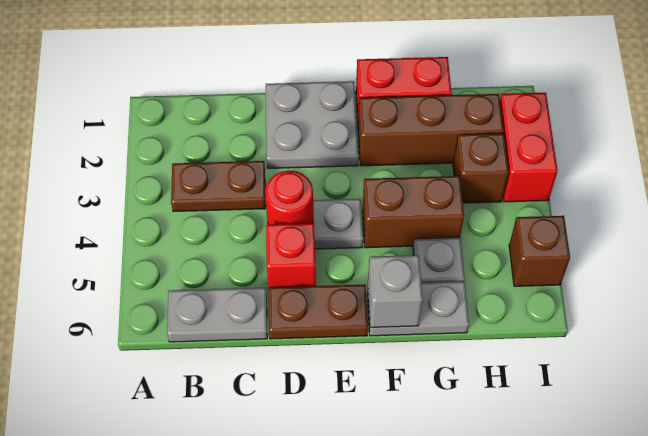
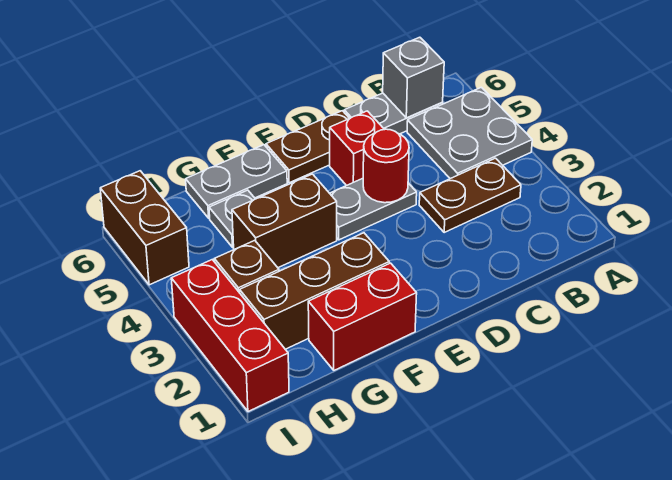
grey 2x2 plate [266,81,358,168] -> grey 2x2 plate moved to [407,87,532,179]
grey 1x1 brick [368,255,423,327] -> grey 1x1 brick moved to [383,37,444,118]
red 1x2 brick [500,93,558,202] -> red 1x3 brick [171,260,289,412]
brown 1x1 brick [509,216,570,286] -> brown 1x2 brick [100,171,189,285]

